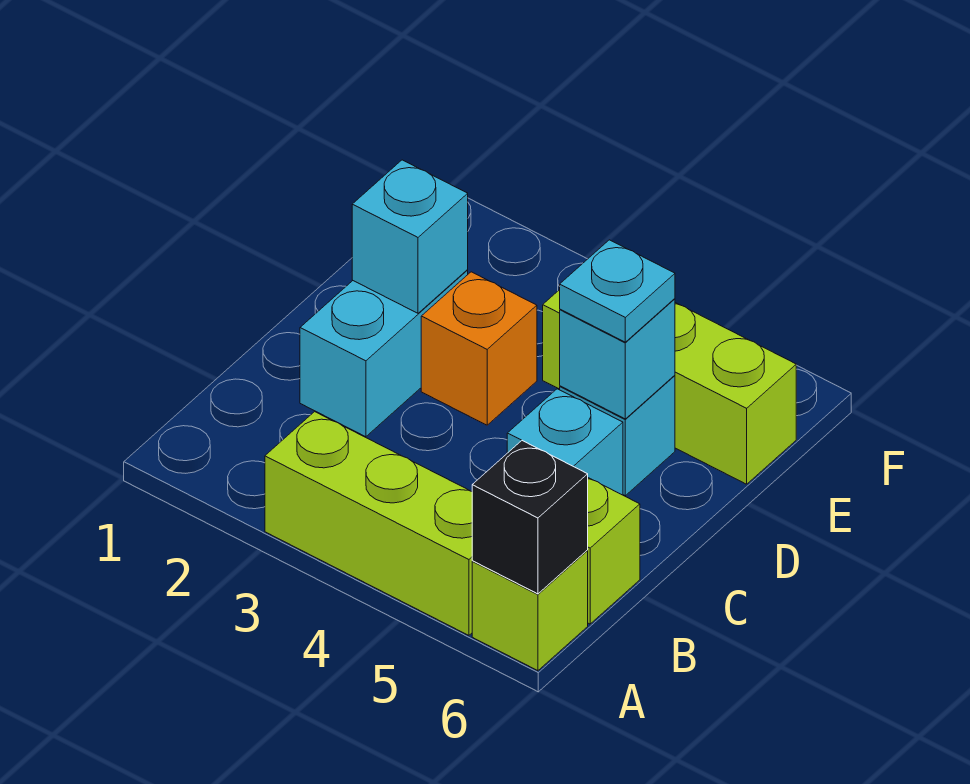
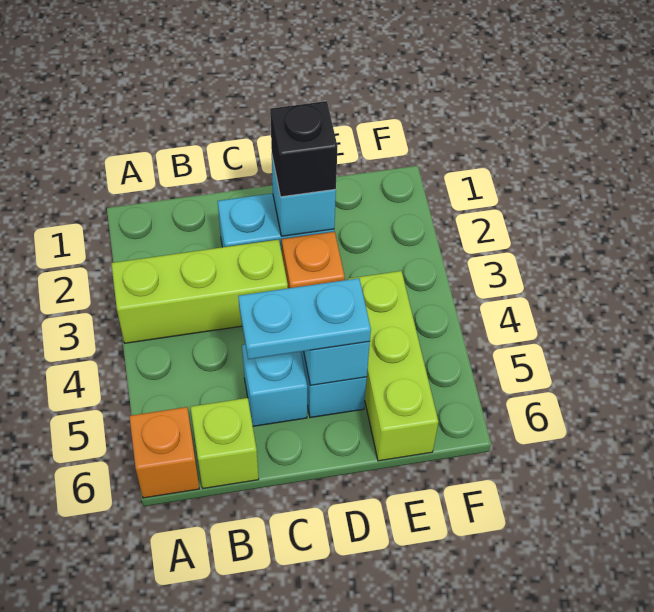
lime 1x3 brick [265,412,472,635] -> lime 1x3 brick turned to [111,240,288,343]
lime 1x1 brick [472,551,588,671] -> orange 1x1 brick [129,407,199,498]
black 1x1 brick [472,441,588,594] -> black 1x1 brick moved to [270,101,337,197]
cyan 1x1 plate [560,240,675,342] -> cyan 1x2 plate [238,278,371,359]

